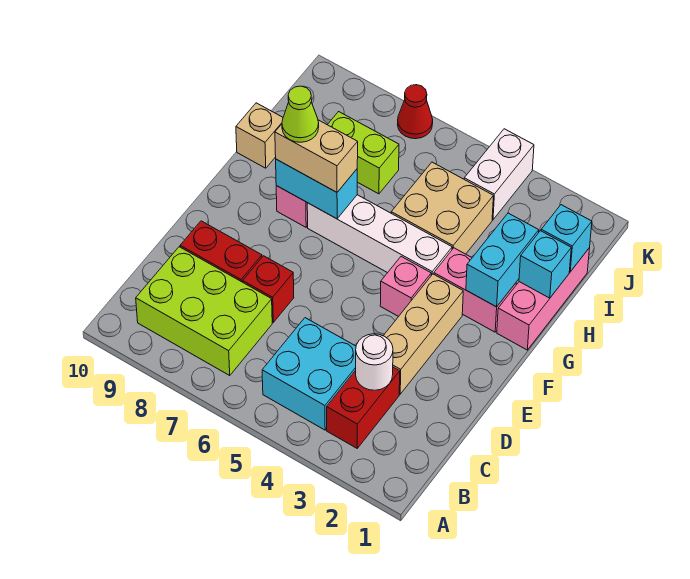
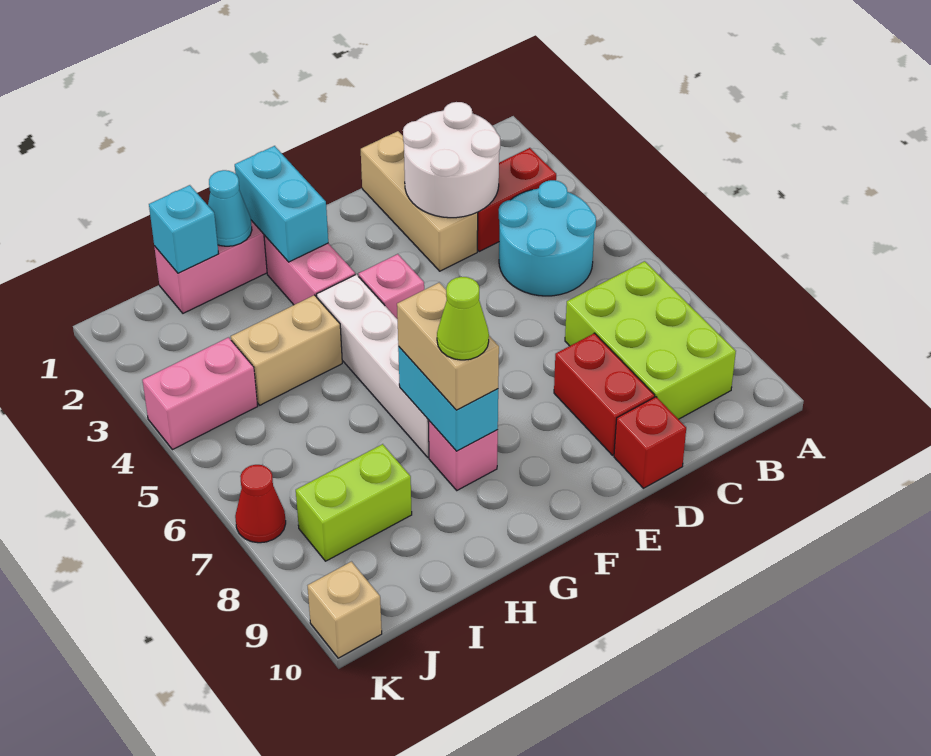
cyan 2x2 brick [262,318,356,430] -> cyan 2x2 round brick [499,180,596,296]
white 1x1 round brick [356,334,393,390] -> white 2x2 round brick [403,102,500,218]
tan 1x3 brick [383,274,463,394] -> tan 1x3 brick turned to [361,131,478,271]
red 1x1 brick [243,256,294,322] -> red 1x1 brick moved to [614,397,686,488]
cyan 1x2 brick [466,213,539,307] -> cyan 1x2 brick turned to [235,146,328,262]
cyan 1x1 brick [519,231,571,298] -> cyan 1x1 cone [208,170,252,246]
tan 2x2 brick [391,162,493,254] -> tan 1x2 brick [231,295,342,405]
tan 1x1 brick [236,103,283,168] -> tan 1x1 brick moved to [308,562,382,658]
lime 1x2 brick [328,112,399,194] -> lime 1x2 brick turned to [296,444,412,561]
white 1x2 brick [464,129,534,220] -> pink 1x2 brick [142,337,258,450]

